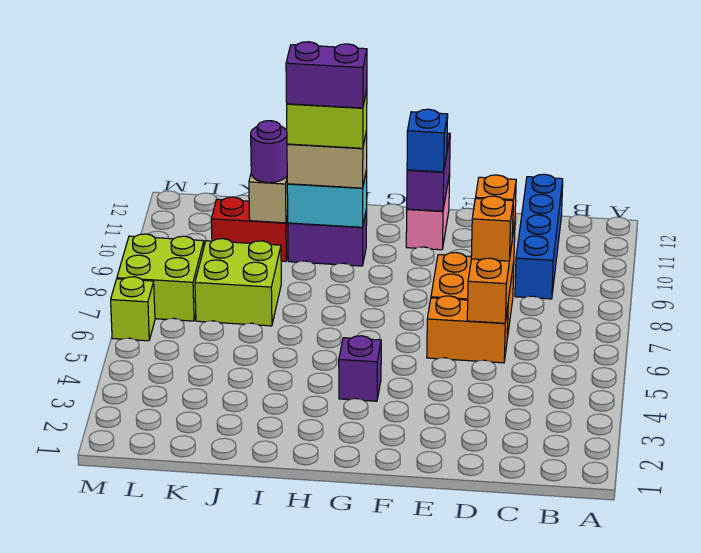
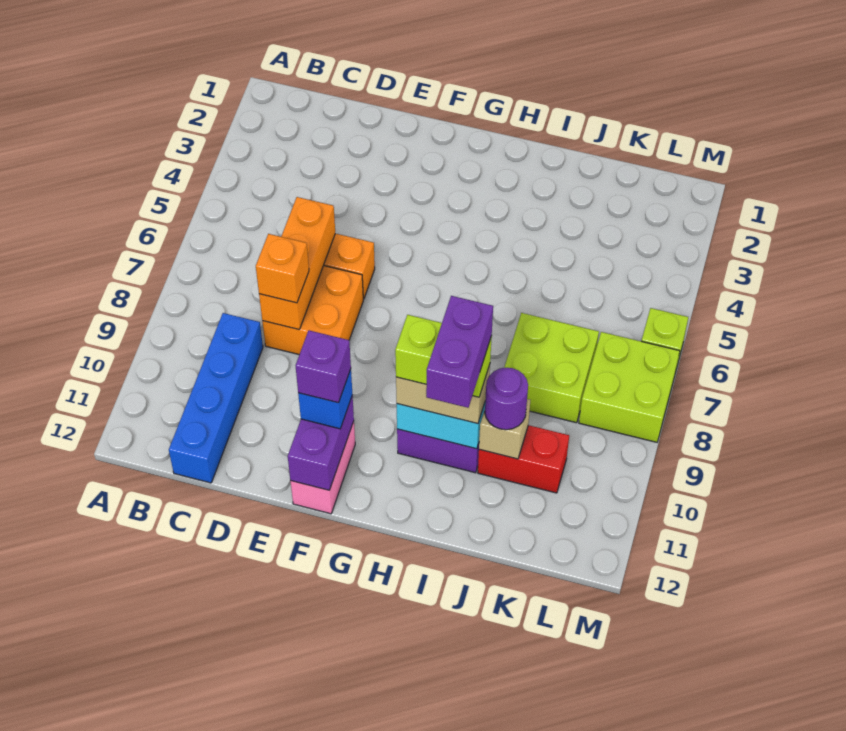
orange 1x1 brick [471,196,513,261] -> none
purple 1x1 brick [339,336,381,401] -> purple 1x1 brick moved to [296,330,351,403]
purple 1x2 brick [286,42,367,108] -> purple 1x2 brick turned to [426,296,493,408]

